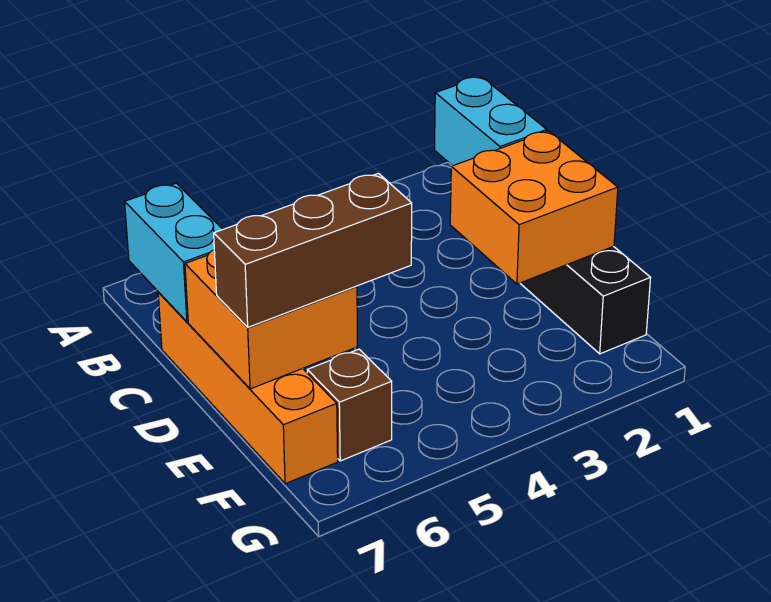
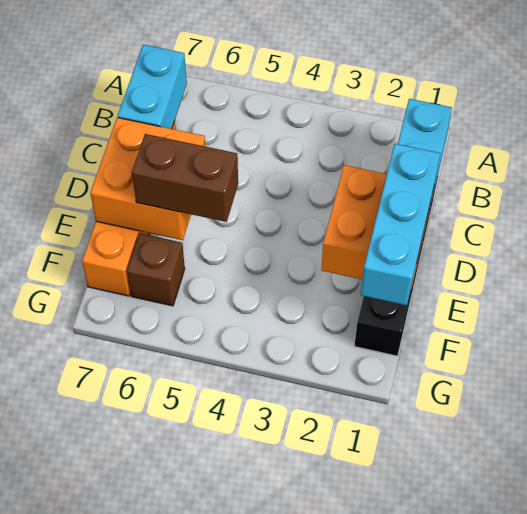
none -> cyan 1x3 brick [361,144,440,305]
brown 1x3 brick [214,173,412,327] -> brown 1x2 brick [132,134,238,222]

